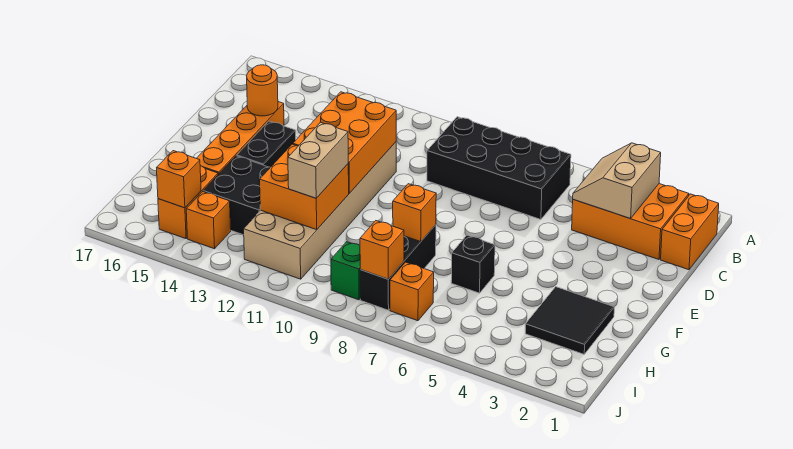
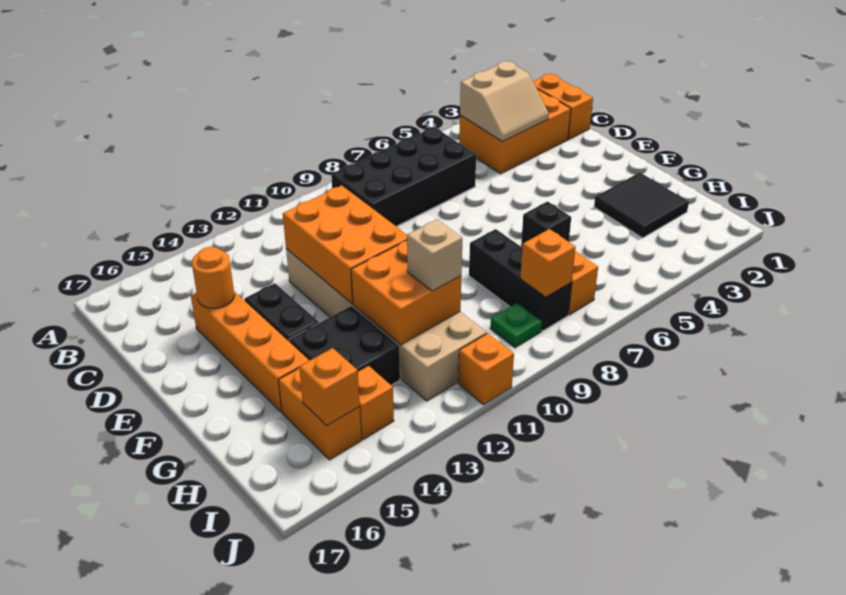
tan 2x2 slope [573,143,661,218] -> tan 2x2 slope turned to [460,61,549,141]
orange 1x1 brick [393,184,436,242] -> orange 1x1 brick moved to [458,333,514,405]
tan 1x2 brick [288,122,348,198] -> tan 1x1 brick [407,219,462,291]
green 1x1 brick [331,242,360,300] -> green 1x1 plate [490,303,542,348]

